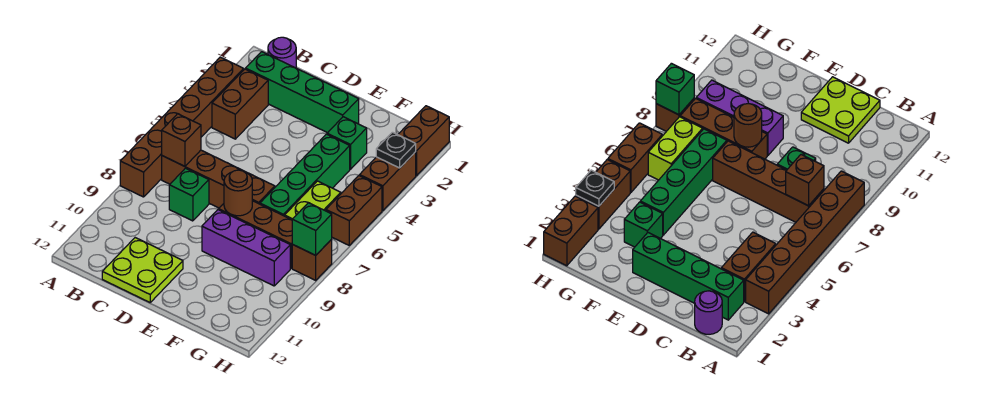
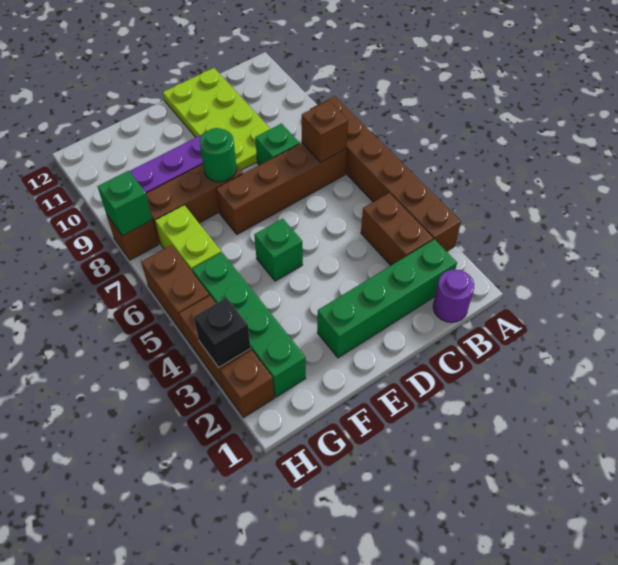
lime 2x2 plate [102,238,183,302] -> lime 2x4 plate [163,68,270,170]
brown 1x1 round brick [224,170,252,216] -> green 1x1 round brick [200,128,237,182]
green 1x1 brick [327,117,367,169] -> green 1x1 brick moved to [254,219,303,281]
green 1x4 brick [260,134,350,216] -> green 1x4 brick moved to [192,252,306,397]
brown 1x2 brick [398,106,449,176] -> brown 1x1 brick [220,350,274,418]
black 1x1 plate [376,132,416,168] -> black 1x1 brick [194,297,251,367]

